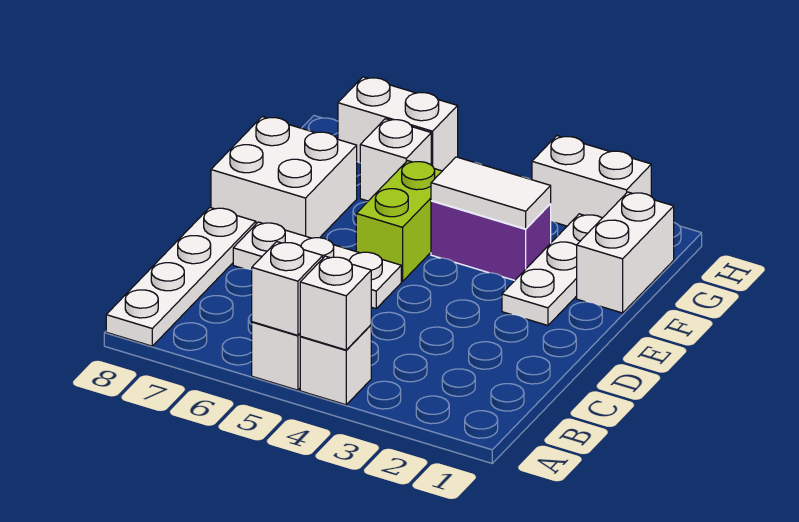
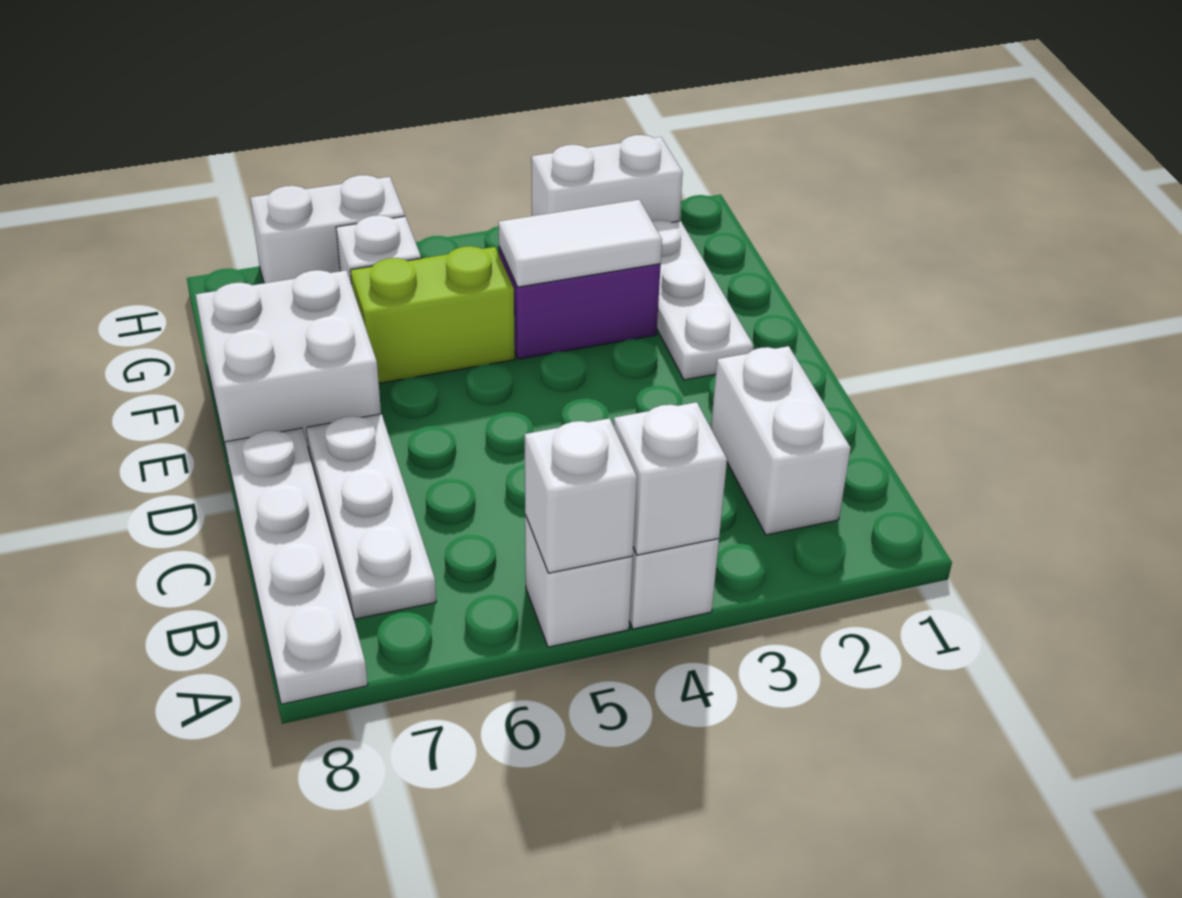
white 1x3 plate [233,222,401,309] -> white 1x3 plate turned to [306,414,436,619]
lime 1x2 brick [356,161,442,282] -> lime 1x2 brick turned to [350,246,515,383]
white 1x2 brick [577,192,674,313] -> white 1x2 brick moved to [711,346,851,535]

